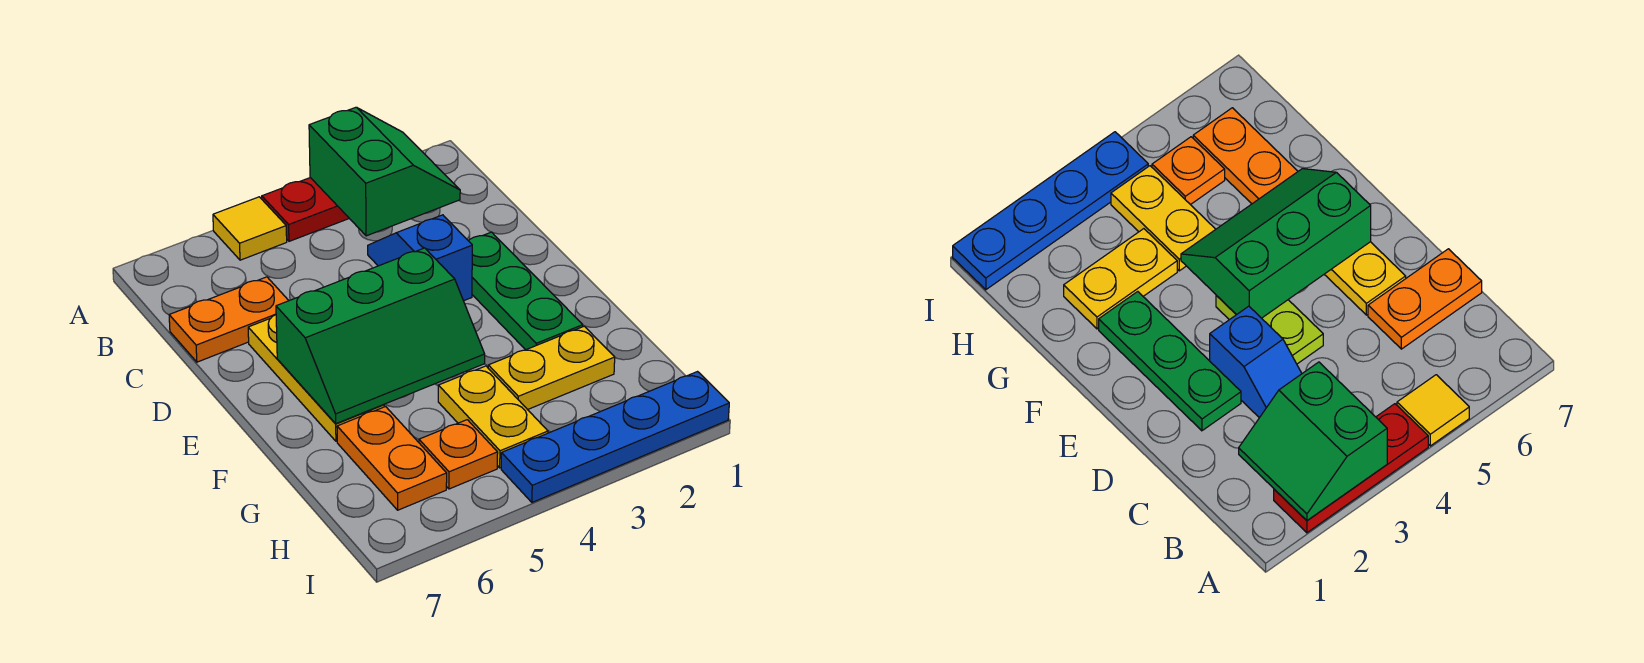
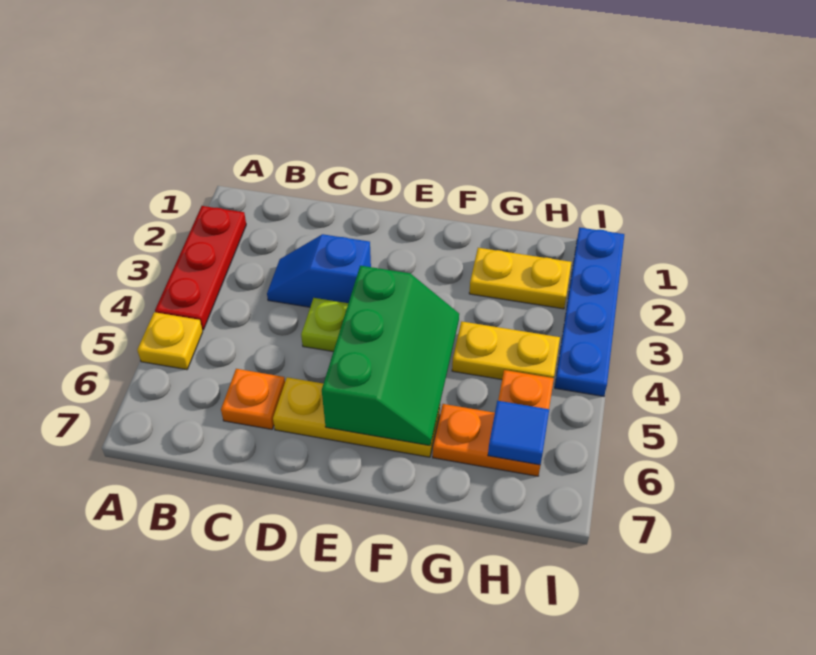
green 2x2 slope [309,107,460,236] -> none
yellow 1x1 tile [213,197,287,260] -> yellow 1x1 plate [137,312,203,370]
orange 1x2 plate [169,277,289,362] -> orange 1x1 plate [221,369,285,429]
green 1x3 plate [469,232,583,350] -> none
yellow 1x2 plate [488,326,615,410] -> yellow 1x2 plate turned to [469,248,572,309]
none -> blue 1x1 tile [488,401,549,465]

